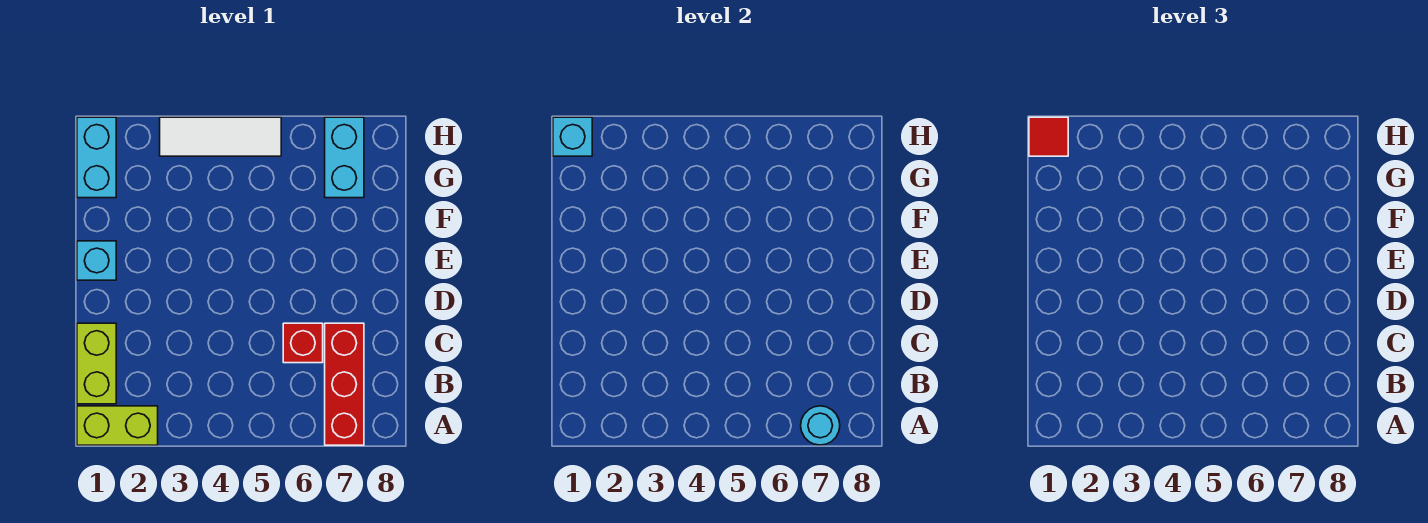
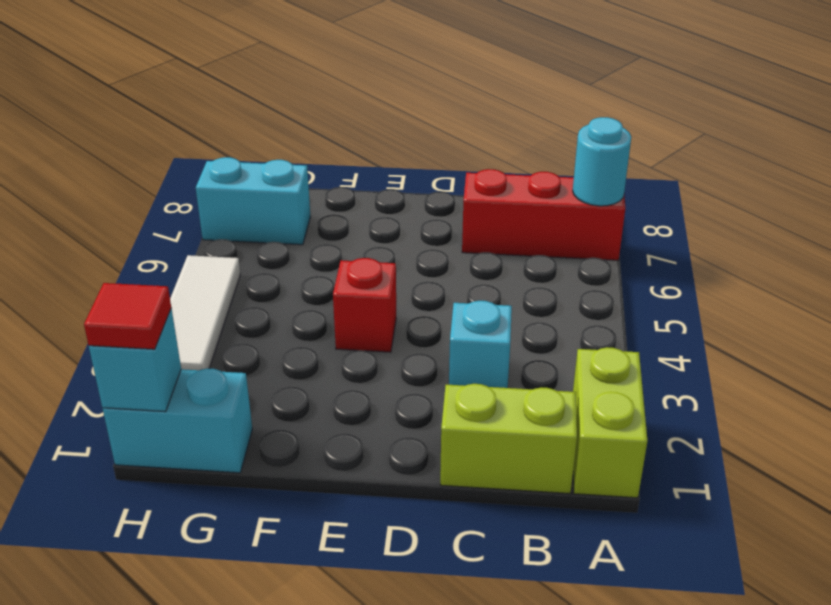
red 1x1 brick [283,323,323,363] -> red 1x1 brick moved to [333,258,396,352]
cyan 1x1 brick [77,241,116,280] -> cyan 1x1 brick moved to [449,301,512,388]

